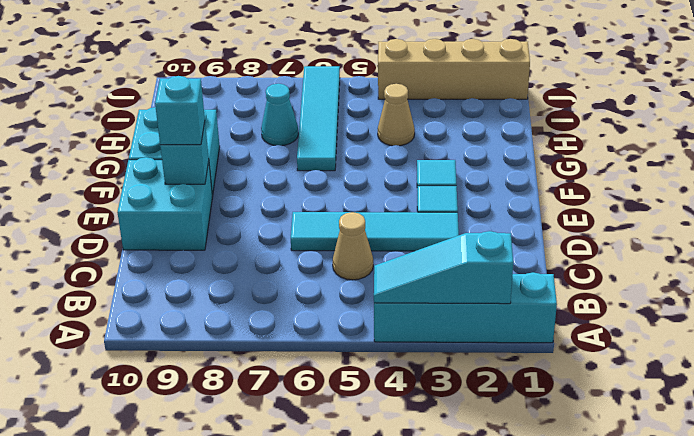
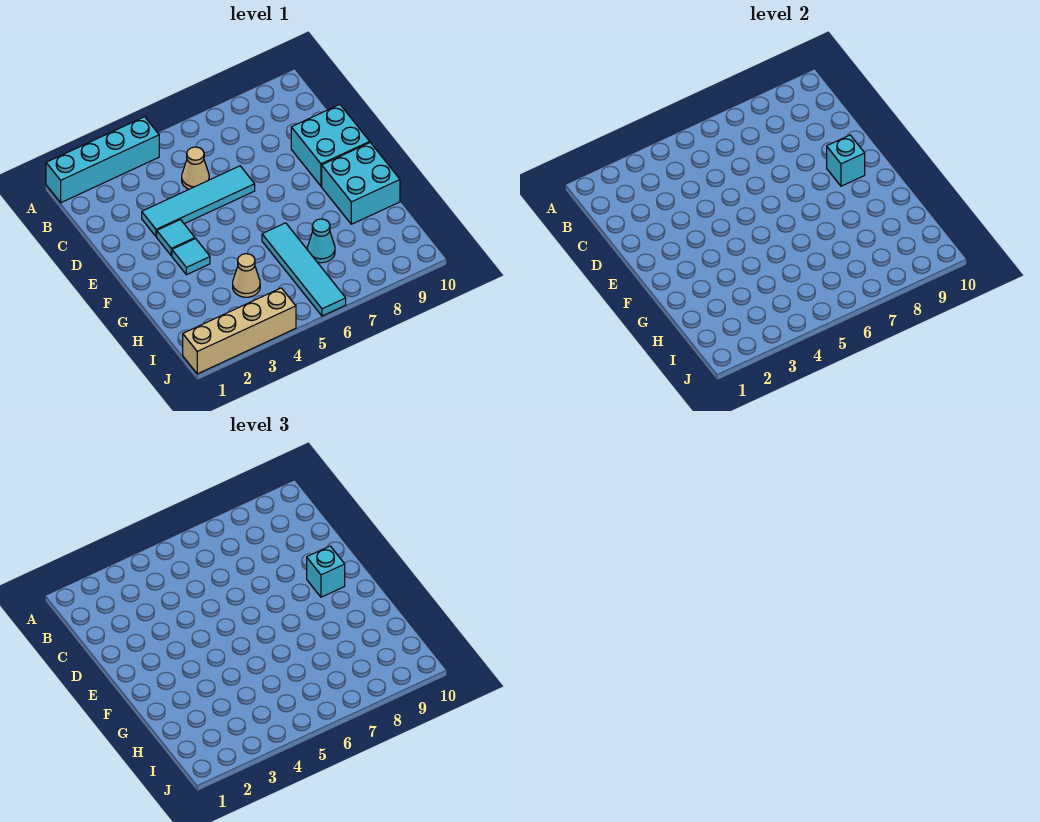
cyan 1x3 slope [374,231,513,304] -> none

